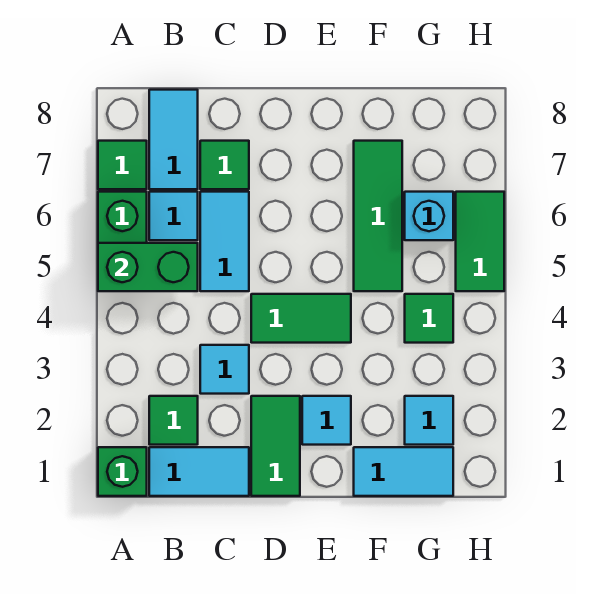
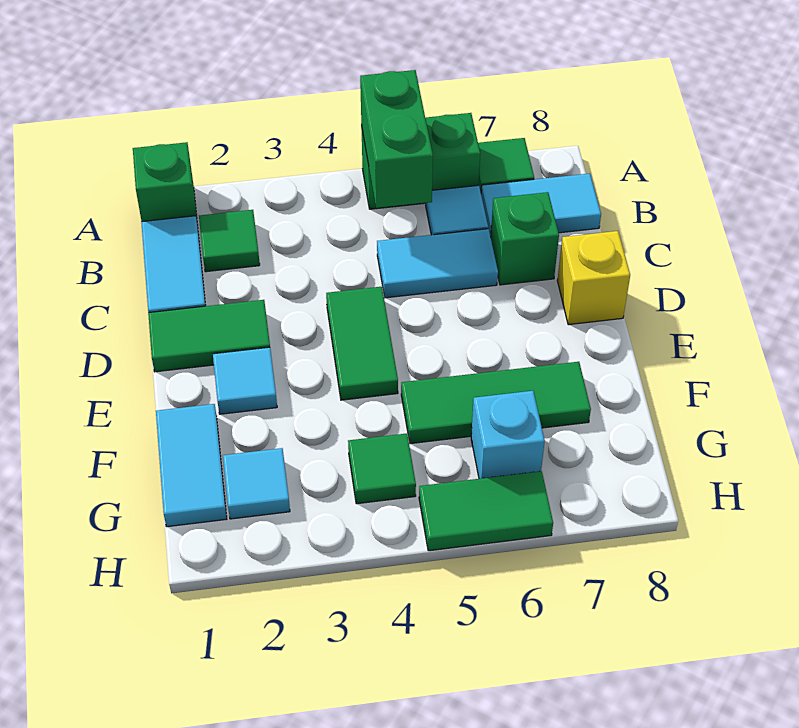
cyan 1x1 tile [200,345,249,394] -> none
green 1x1 tile [200,141,249,189] -> green 1x1 brick [491,192,559,285]
none -> yellow 1x1 brick [557,231,630,325]

